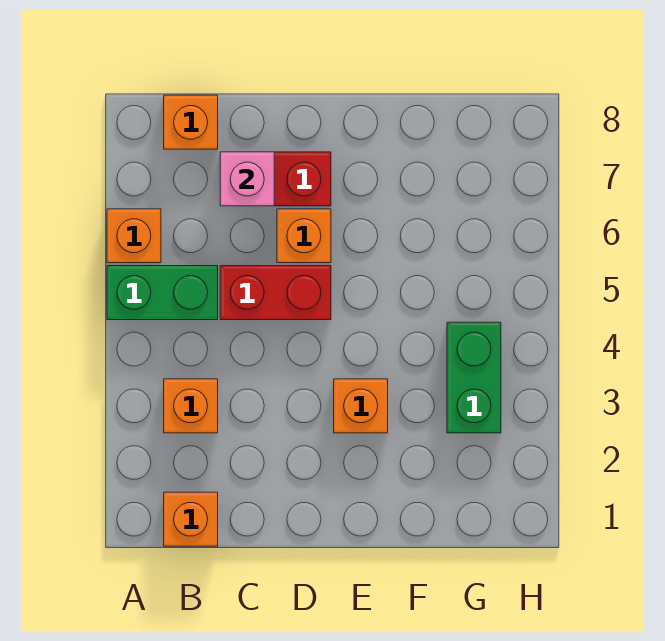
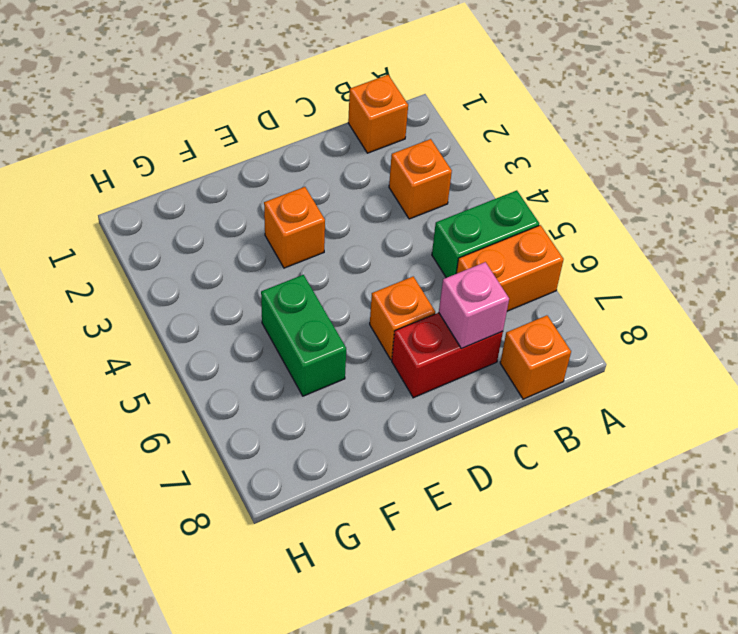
orange 1x1 brick [107,209,161,263] -> orange 1x2 brick [456,225,564,311]
red 1x2 brick [220,266,331,320] -> none
green 1x2 brick [447,322,501,433] -> green 1x2 brick moved to [261,275,346,396]

